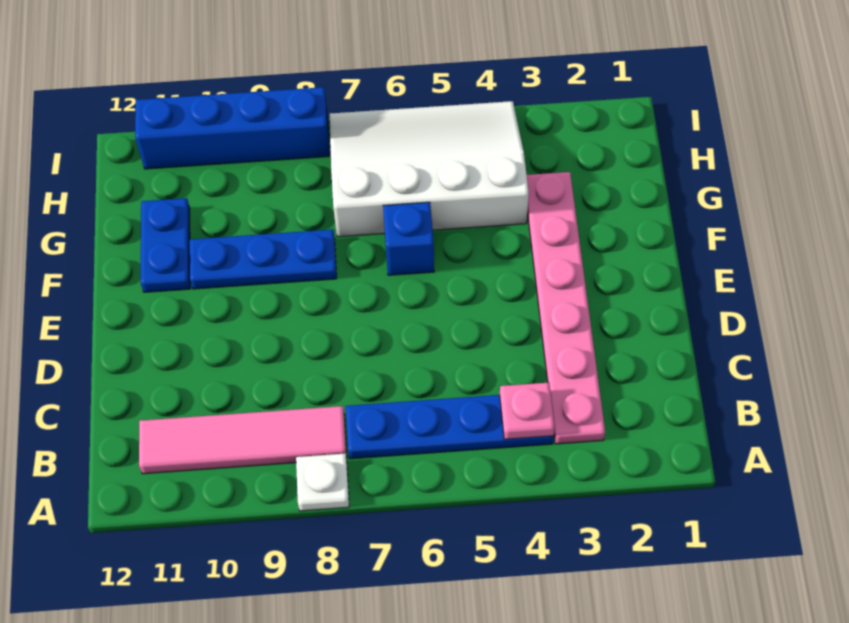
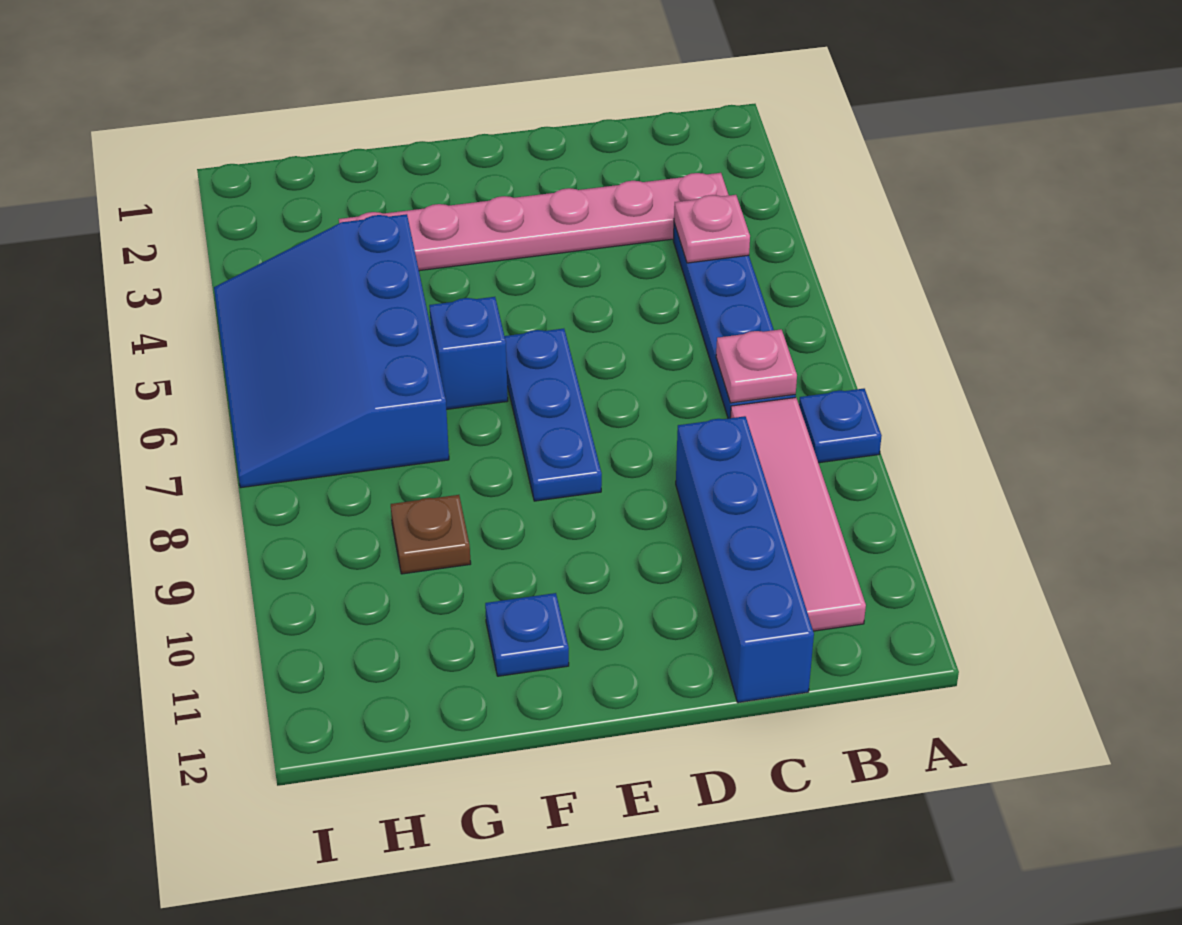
white 1x1 plate [296,453,349,511] -> blue 1x1 plate [799,389,882,463]
none -> pink 1x1 plate [716,329,797,403]
blue 1x3 plate [190,229,337,289] -> blue 1x3 plate moved to [505,329,602,501]
blue 1x2 plate [141,198,190,292] -> blue 1x1 plate [485,593,569,676]
white 3x4 slope [330,101,529,237] -> blue 3x4 slope [214,214,449,488]
none -> brown 1x1 plate [391,495,471,574]
blue 1x4 brick [135,87,330,169] -> blue 1x4 brick moved to [676,416,814,703]

